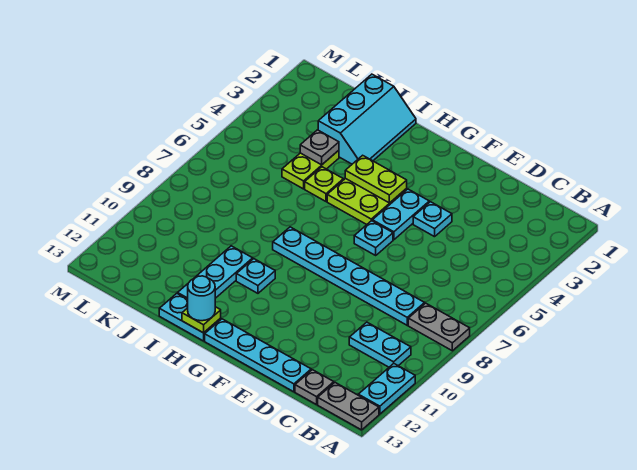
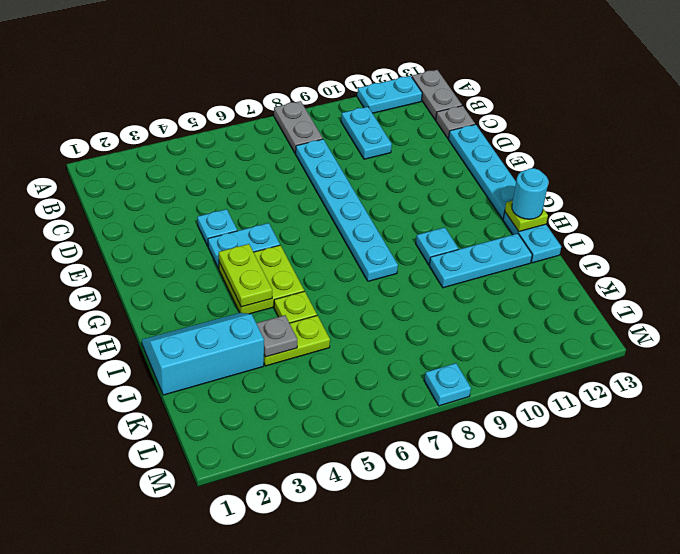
cyan 1x1 plate [354,221,393,255] -> cyan 1x1 plate moved to [424,363,471,406]

